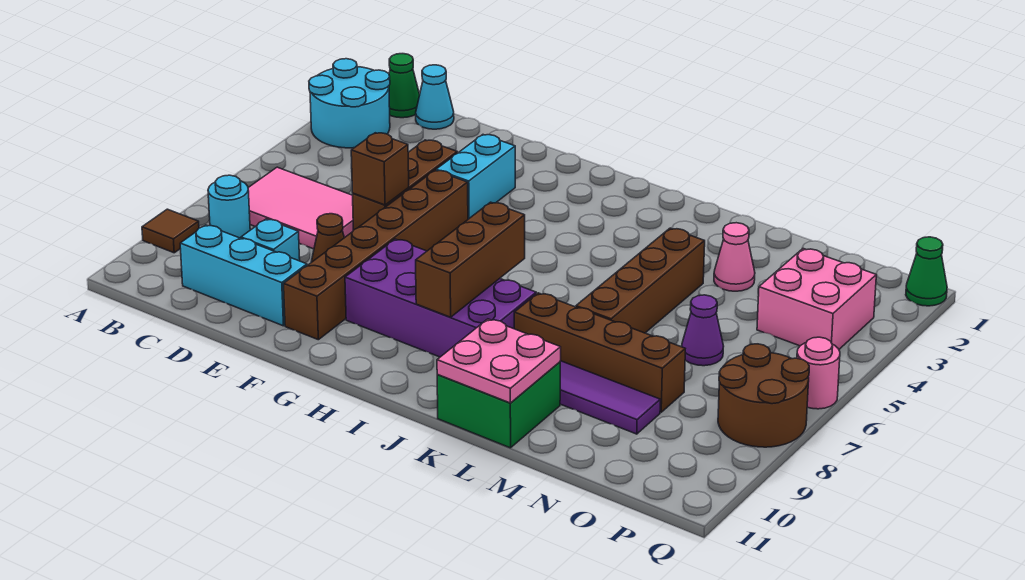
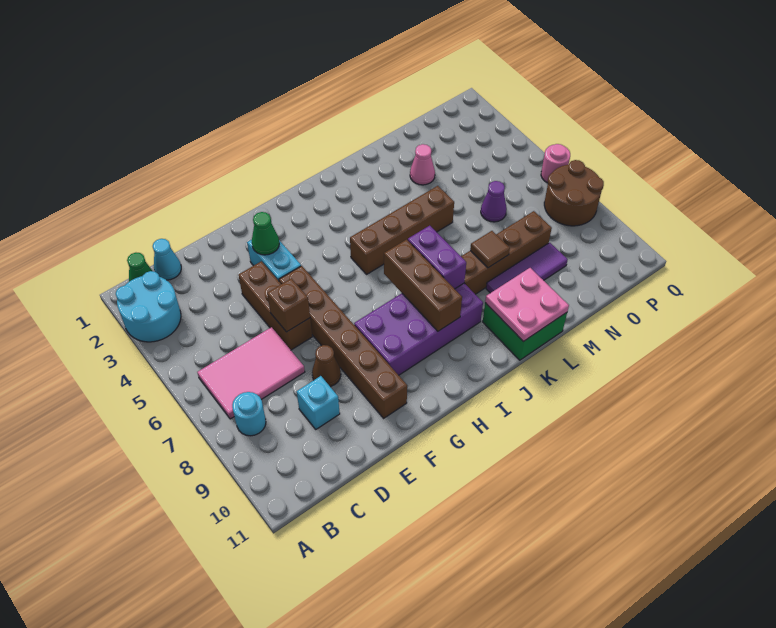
brown 1x1 tile [142,209,199,253] -> brown 1x1 tile moved to [470,231,510,268]
cyan 1x3 brick [180,225,307,326] -> none
none -> purple 1x2 brick [408,226,466,289]
brown 1x4 brick [576,228,705,333] -> brown 1x4 brick turned to [350,186,454,274]
pink 2x2 brick [757,249,876,349] -> none
green 1x1 cone [906,237,947,306] -> green 1x1 cone moved to [252,212,279,255]

